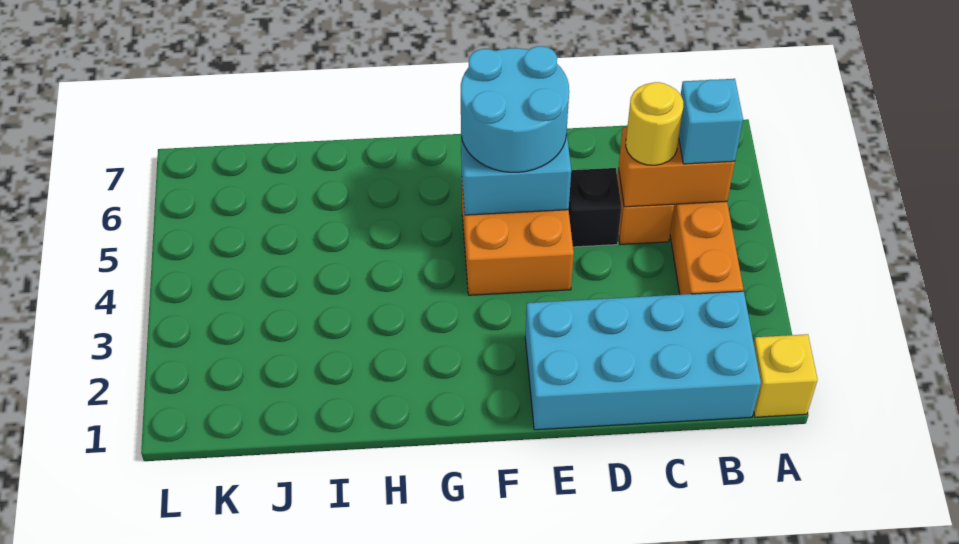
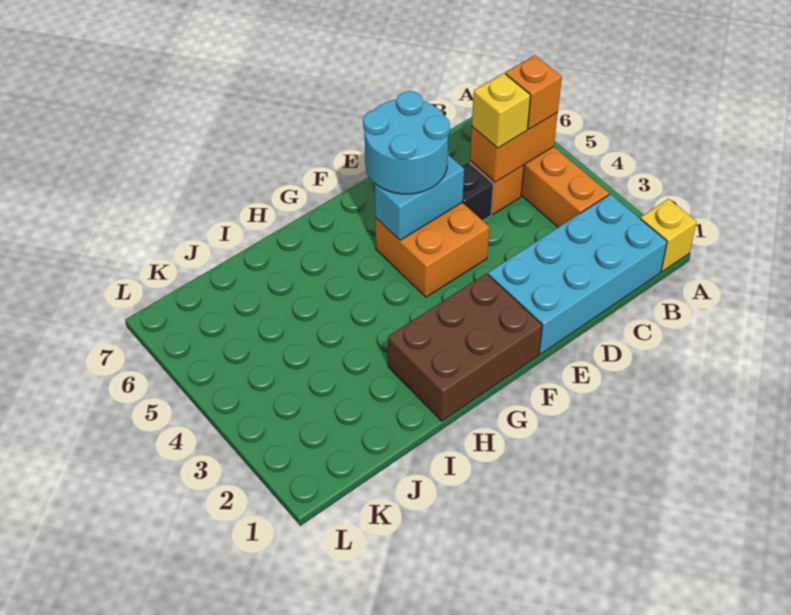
cyan 1x1 brick [679,79,743,164] -> orange 1x1 brick [505,55,562,129]
yellow 1x1 round brick [626,82,683,165] -> yellow 1x1 brick [472,73,531,148]
none -> brown 2x3 brick [388,273,542,421]

